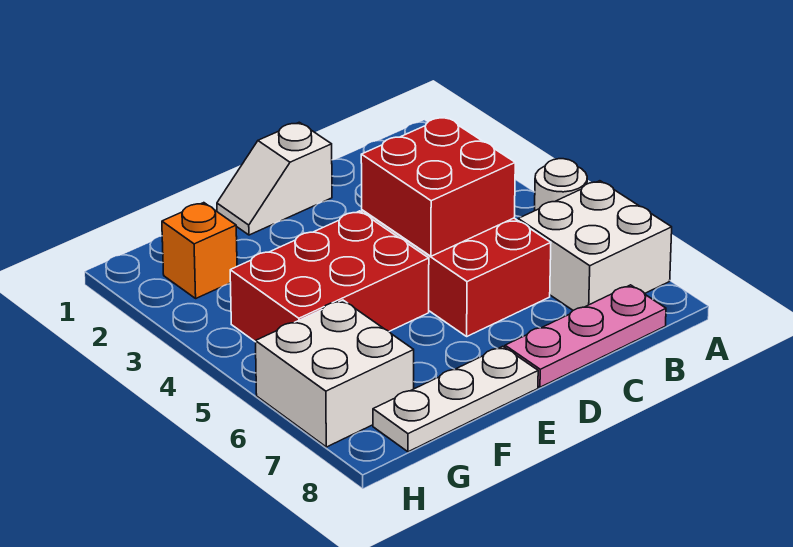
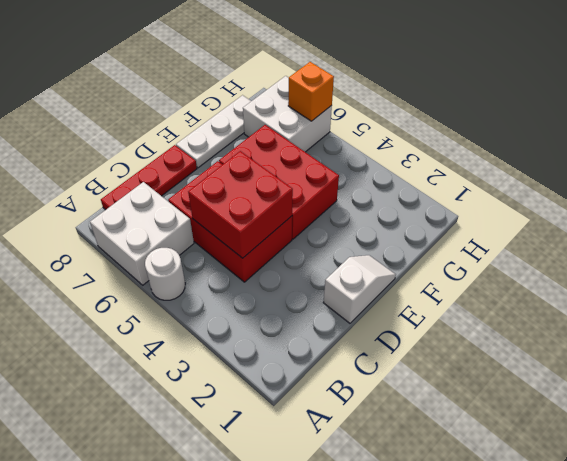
pink 1x3 plate [505,285,666,387] -> red 1x3 plate [101,145,197,210]
red 2x3 brick [230,211,429,342] -> red 2x3 brick turned to [219,125,339,239]
orange 1x1 brick [162,203,237,298] -> orange 1x1 brick moved to [288,62,334,121]

